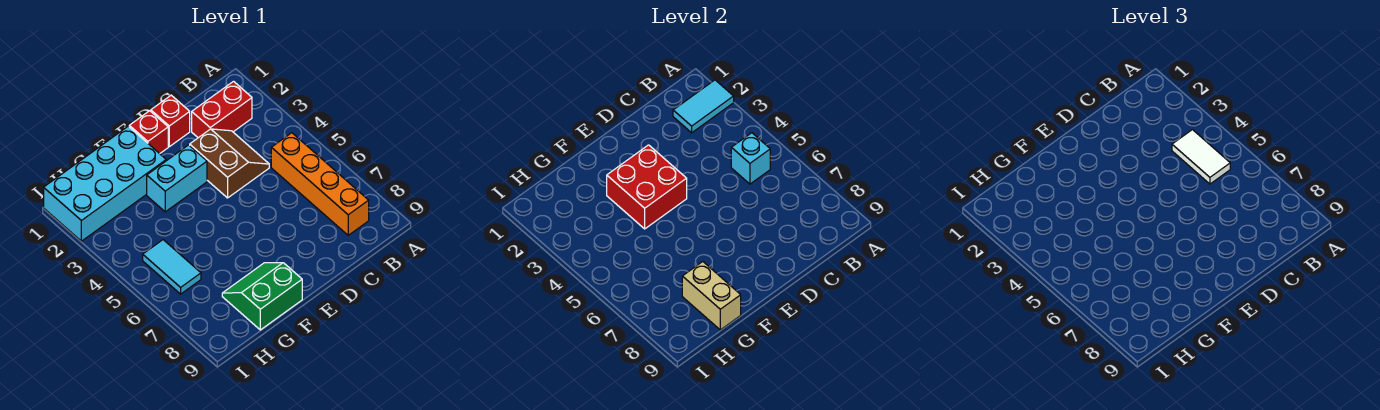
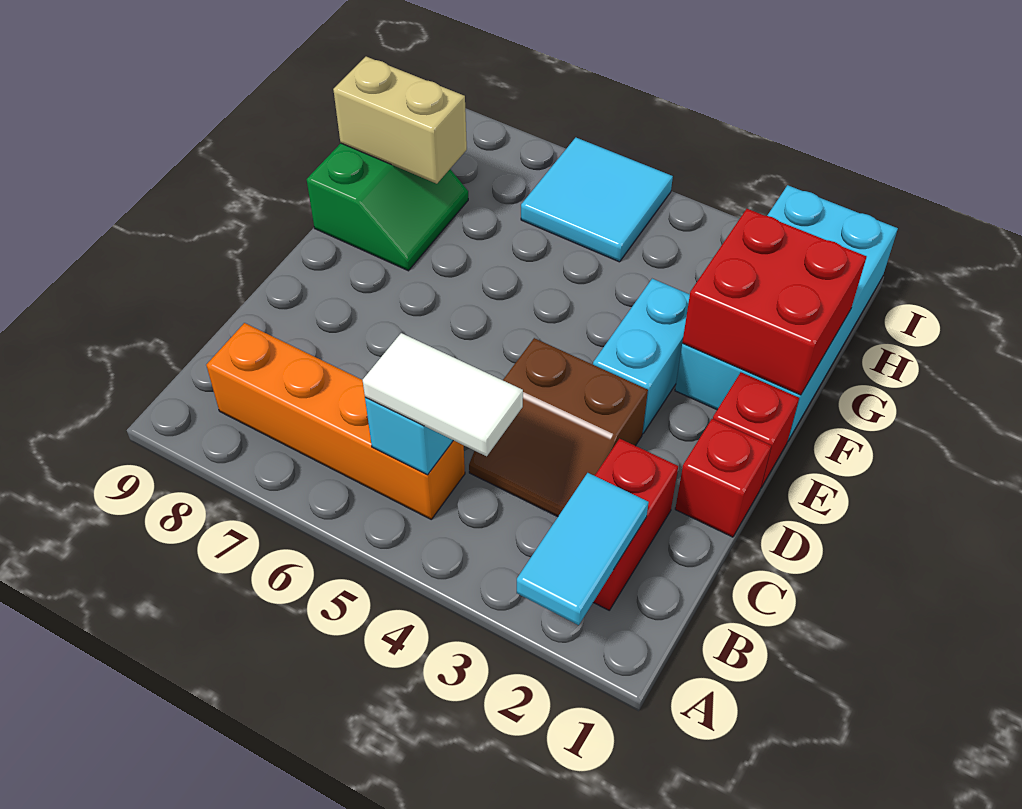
red 2x2 brick [607,145,687,229] -> red 2x2 brick moved to [682,209,867,395]
cyan 1x2 tile [143,240,201,294] -> cyan 2x2 tile [521,138,673,262]

